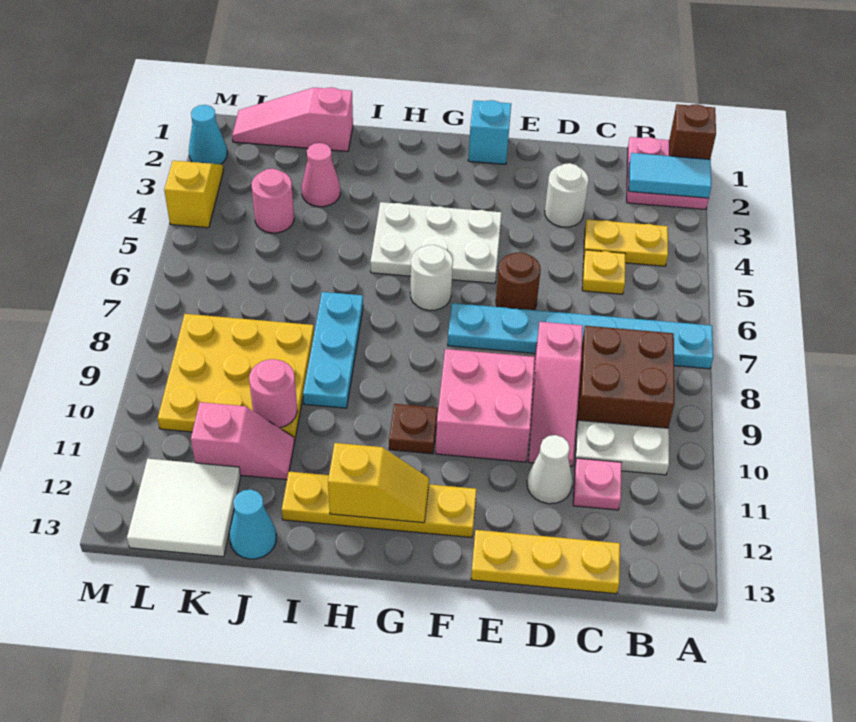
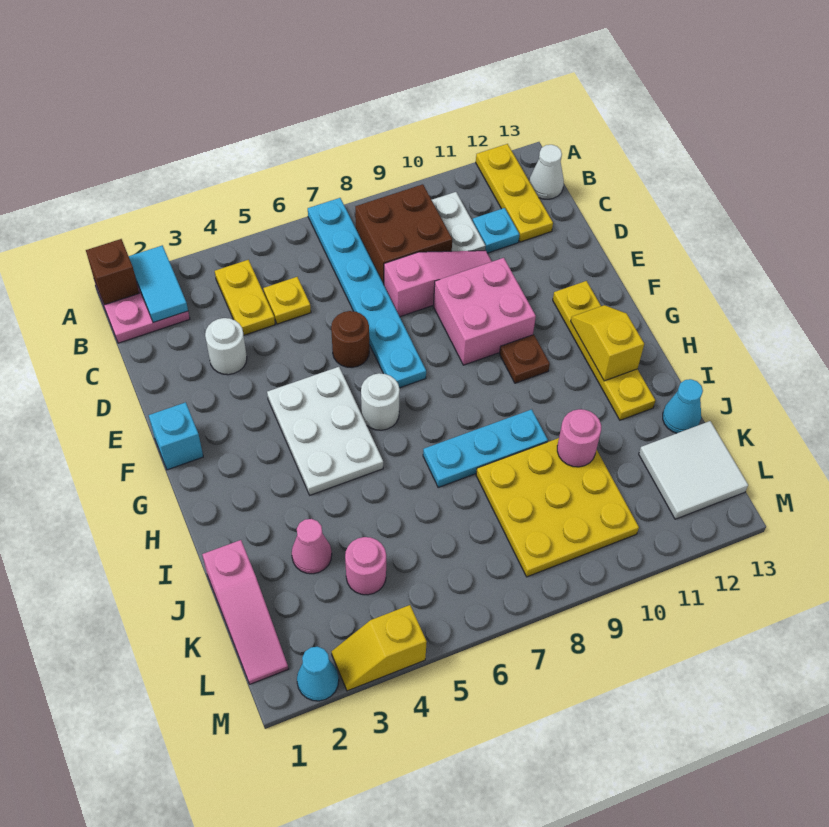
pink 1x1 plate [573,458,622,510] -> cyan 1x1 plate [472,208,520,253]
yellow 1x3 plate [471,530,620,594] -> yellow 1x3 plate moved to [476,144,553,242]
white 1x1 cone [527,435,573,504] -> white 1x1 cone moved to [529,145,564,199]
pink 1x2 slope [191,402,294,480] -> none

